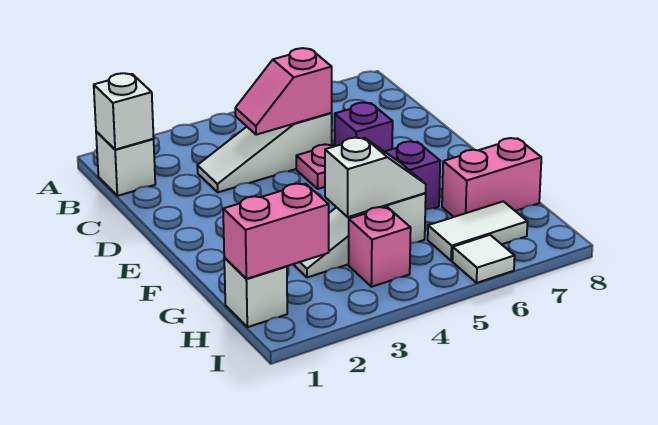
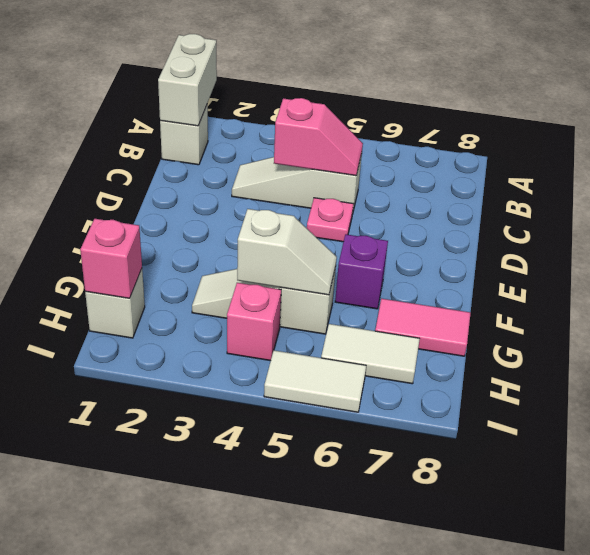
white 1x1 brick [94,73,154,150] -> white 1x2 brick [158,34,217,126]
pink 1x2 slope [235,48,332,135] -> pink 1x2 slope turned to [274,98,363,176]
purple 1x1 brick [335,103,393,151] -> none
pink 1x2 brick [442,138,541,217] -> pink 1x2 tile [375,299,471,356]
pink 1x2 brick [223,184,329,279] -> pink 1x1 brick [80,219,142,298]
white 1x1 tile [452,235,515,283] -> white 1x2 tile [264,350,366,412]

